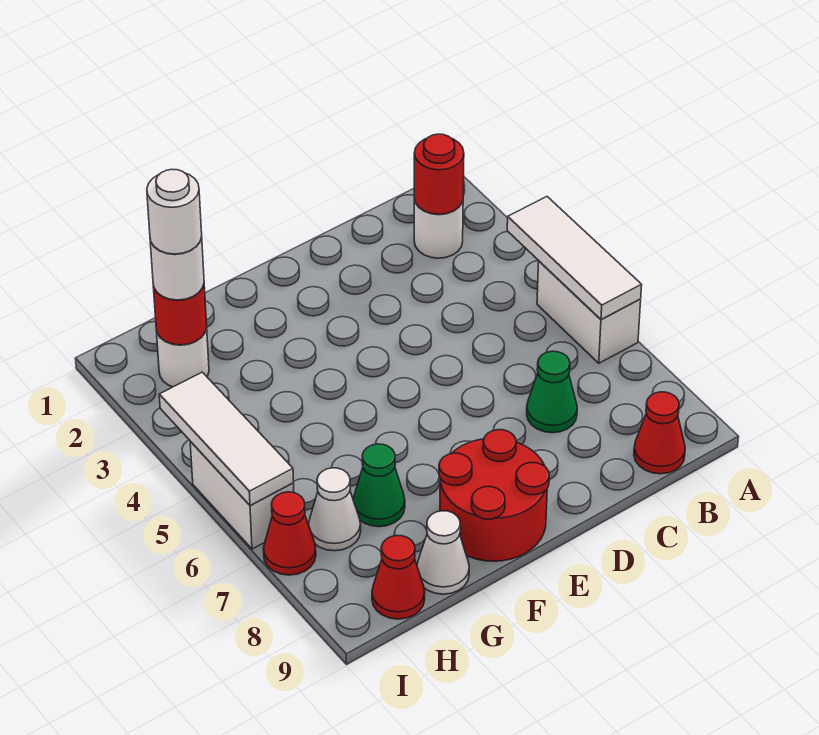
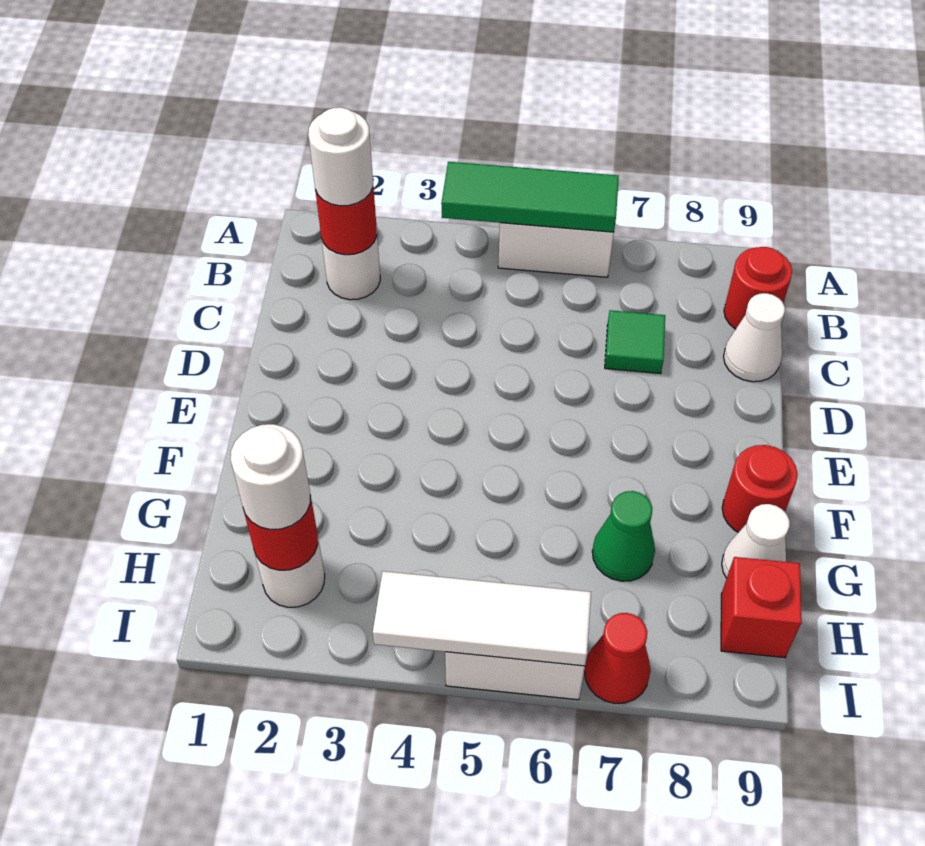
white 1x3 tile [507,197,642,319] -> green 1x3 tile [441,162,619,232]
red 1x1 cone [634,392,685,474] -> red 1x1 round brick [724,247,792,329]
green 1x1 cone [527,351,577,433] -> green 1x1 tile [605,310,665,374]
red 2x2 round brick [439,430,549,561] -> red 1x1 round brick [722,445,798,532]
white 1x1 round brick [147,169,202,254] -> white 1x1 round brick moved to [308,107,373,206]
white 1x1 cone [309,468,361,551] -> white 1x1 cone moved to [724,293,785,382]
red 1x1 cone [372,535,425,619] -> red 1x1 brick [721,557,802,658]

